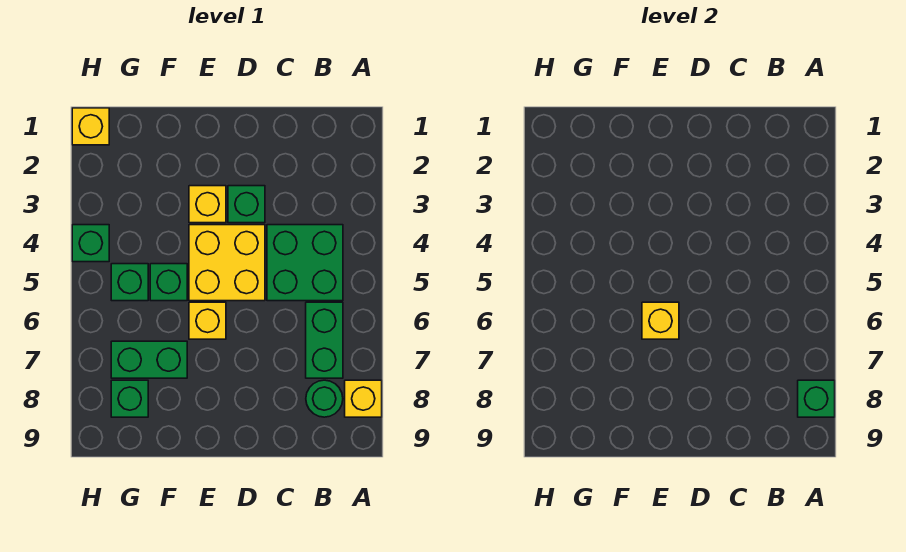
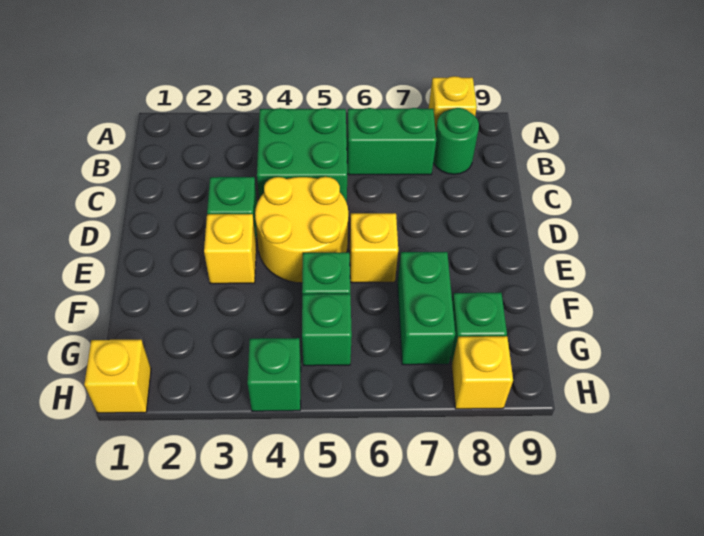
green 1x1 brick [798,380,835,417] -> none
yellow 2x2 brick [189,225,265,301] -> yellow 2x2 round brick [255,177,348,283]
yellow 1x1 brick [642,302,679,339] -> yellow 1x1 brick moved to [451,336,513,409]

